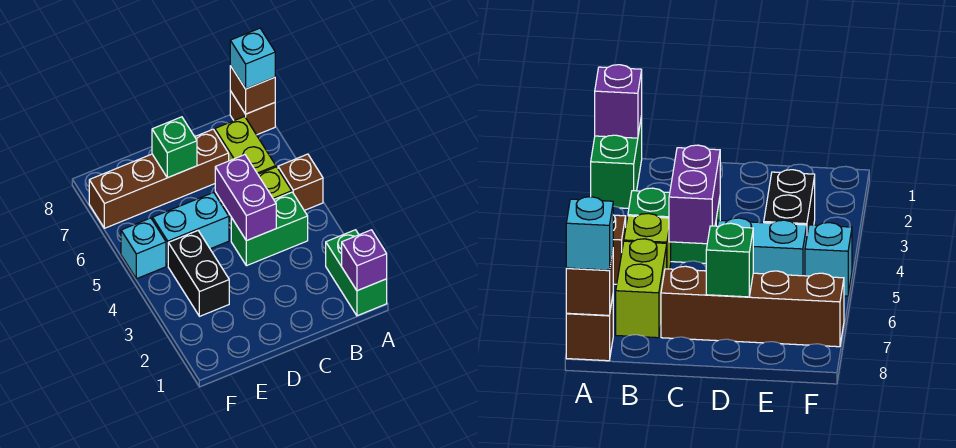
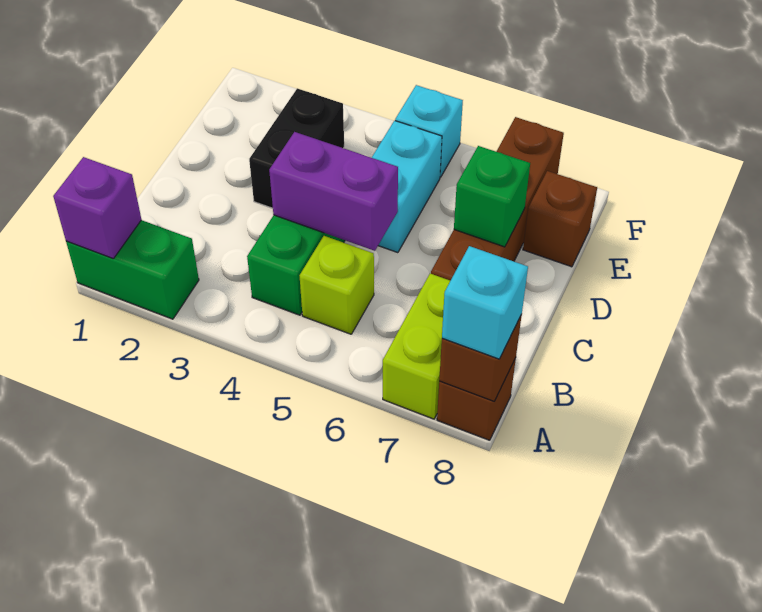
brown 1x1 brick [278,154,323,211] -> brown 1x1 brick moved to [523,171,597,267]
lime 1x2 brick [215,116,276,174] -> lime 1x2 brick turned to [383,274,450,419]
black 1x2 brick [168,231,229,316] -> black 1x2 brick turned to [249,88,344,208]

